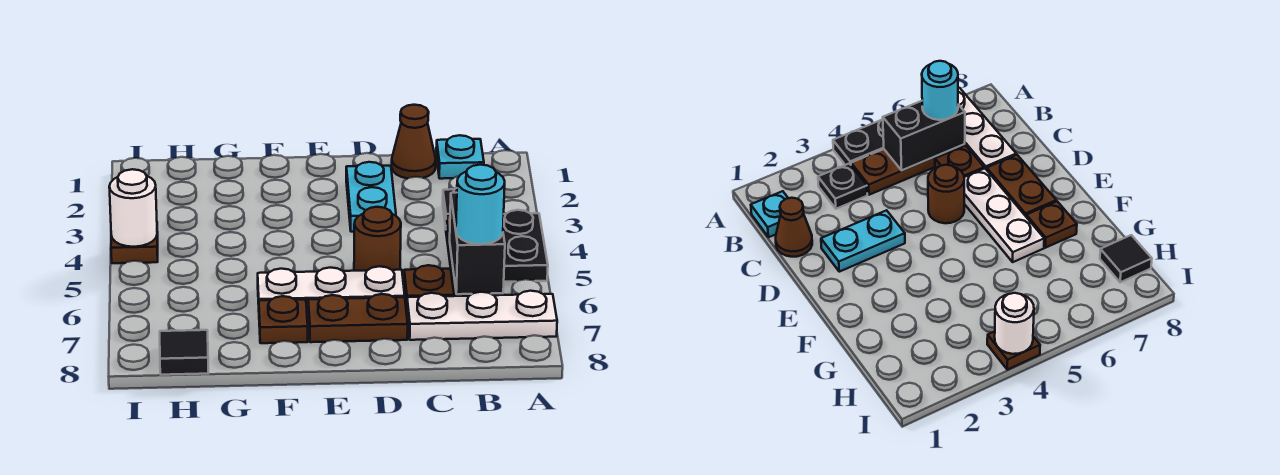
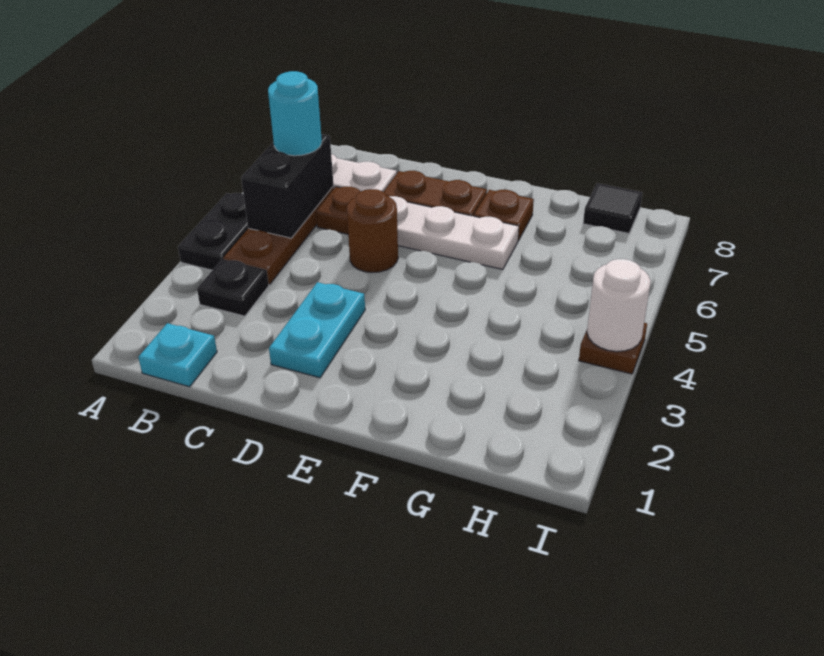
brown 1x1 cone [392,105,436,179] -> none

